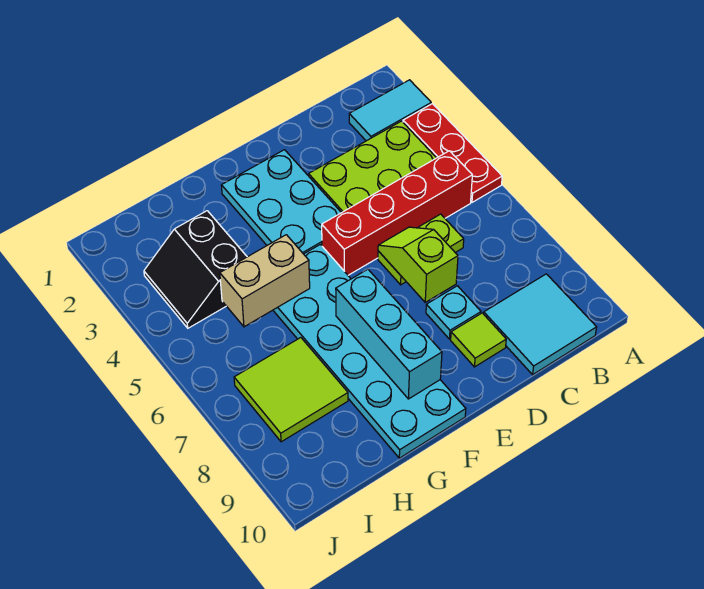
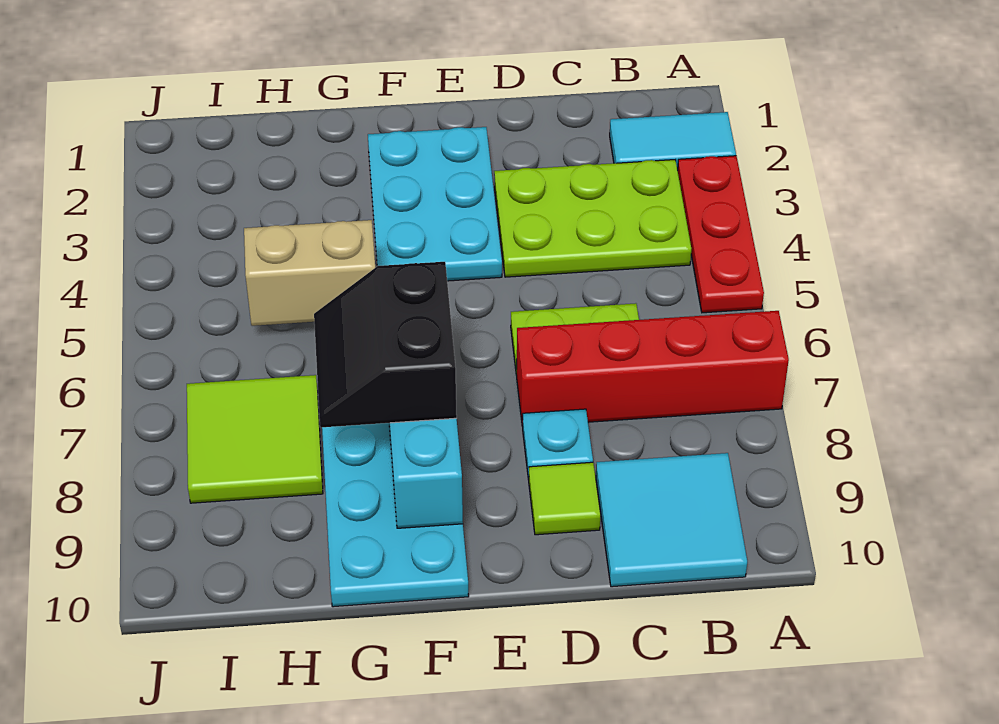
red 1x4 brick [322,151,472,275] -> red 1x4 brick moved to [516,311,789,426]
lime 1x2 slope [378,227,458,302] -> none
black 2x2 slope [144,211,247,328] -> black 2x2 slope moved to [314,262,457,428]

